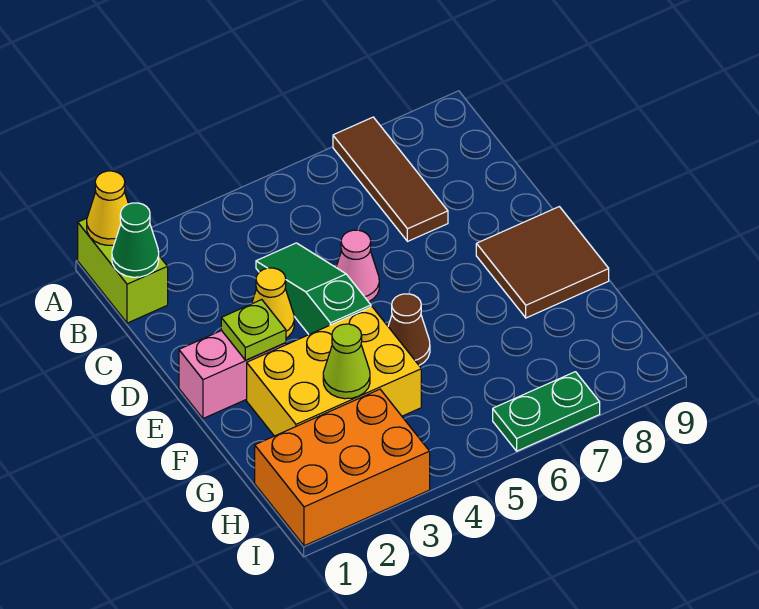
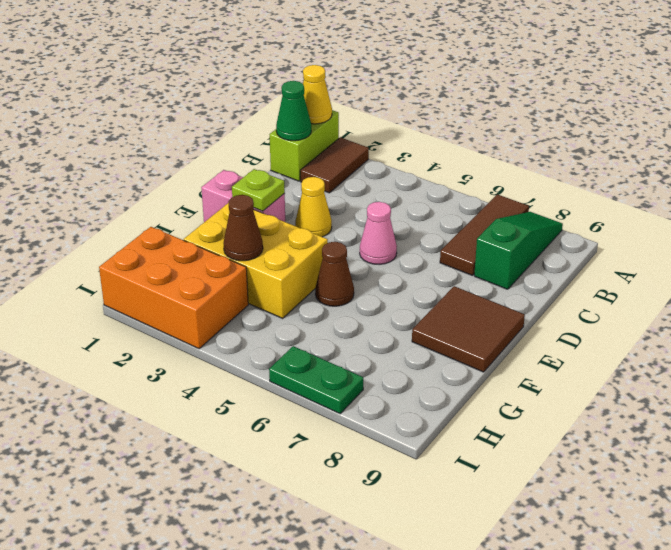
none -> brown 1x2 tile [300,137,369,193]
green 1x3 slope [256,243,371,334] -> green 1x3 slope moved to [474,212,563,289]
lime 1x1 cone [323,324,370,399] -> brown 1x1 cone [224,195,263,261]

